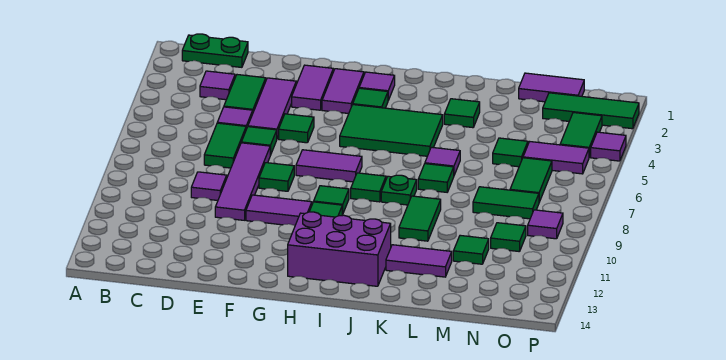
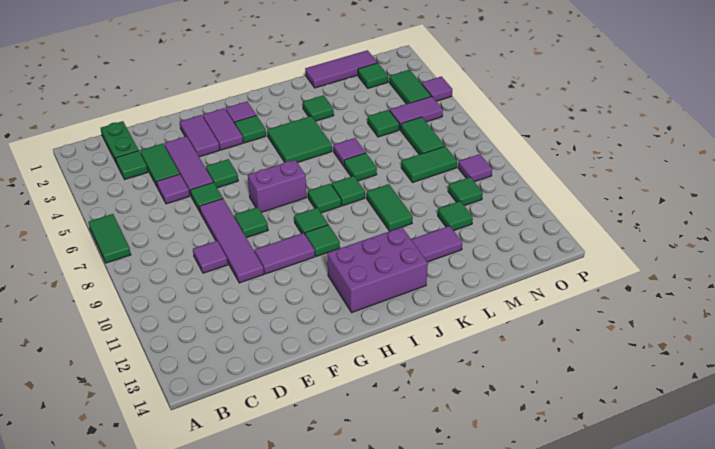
green 1x2 plate [182,34,248,67] -> green 1x2 plate turned to [101,121,139,162]
purple 1x1 tile [200,71,235,100] -> green 1x1 tile [116,151,148,179]
green 1x2 tile [204,123,246,168] -> green 1x2 tile moved to [89,214,131,263]
purple 1x2 tile [296,150,362,182] -> purple 1x2 brick [248,160,306,212]
green 2x3 tile [340,105,443,156] -> green 2x2 tile [267,116,332,163]
green 1x1 plate [381,175,417,205] -> green 1x1 tile [332,176,365,206]
purple 1x2 tile [519,73,584,102] -> purple 1x3 tile [305,50,377,88]
green 1x3 tile [543,93,639,129] -> green 1x1 tile [358,63,388,88]

